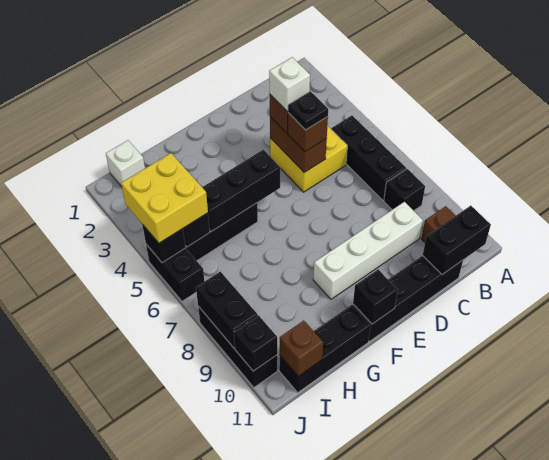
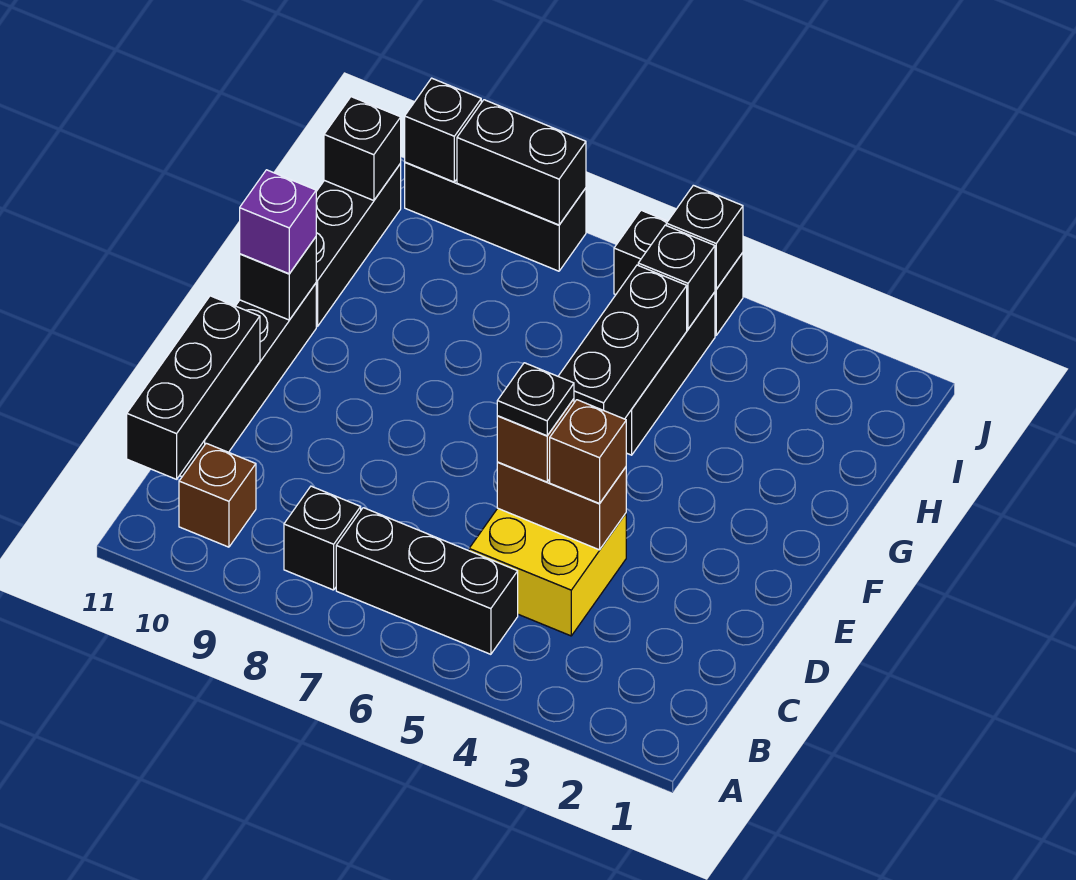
black 1x2 brick [423,206,491,274] -> black 1x3 brick [127,296,260,479]
white 1x4 brick [313,202,423,299] -> none
white 1x1 brick [269,57,310,111] -> none
none -> purple 1x1 brick [240,170,316,274]
white 1x1 brick [106,140,145,187] -> none
yellow 2x2 brick [121,153,208,243] -> none
brown 1x1 brick [280,321,323,376] -> black 1x1 brick [324,97,401,201]

